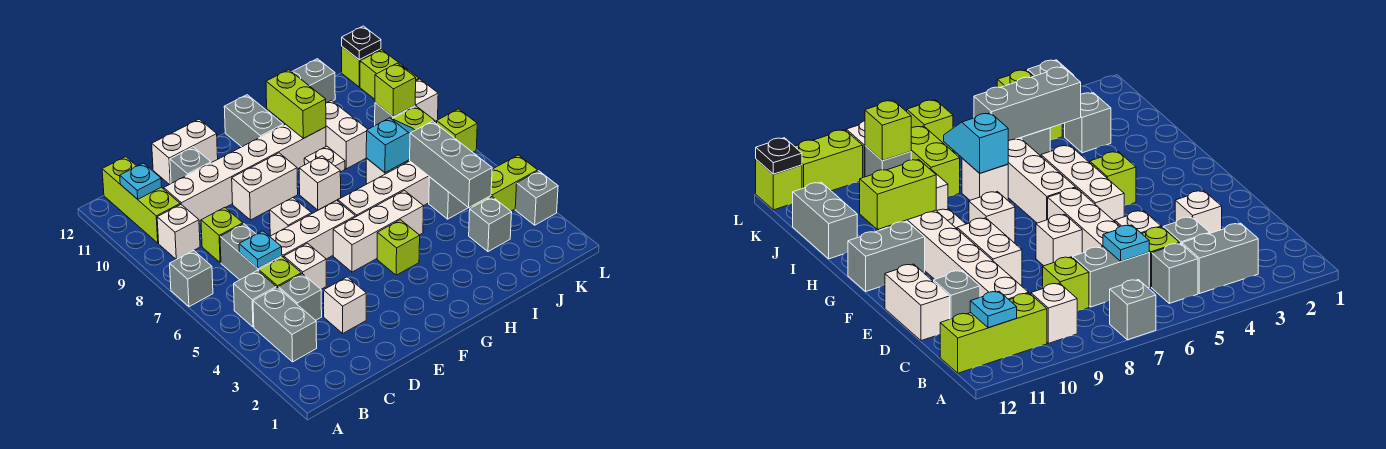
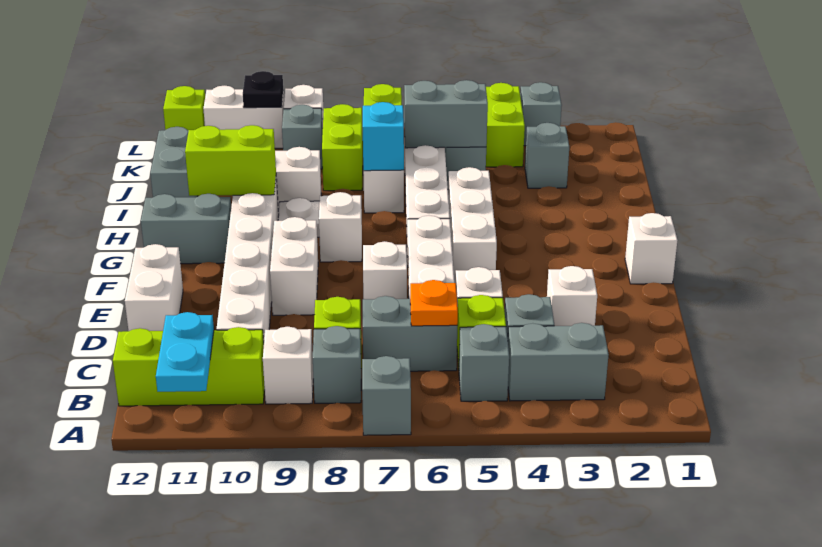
cyan 1x1 plate [120,163,162,199] -> cyan 1x2 plate [156,312,214,392]
cyan 1x1 plate [239,231,282,268] -> orange 1x1 plate [410,280,458,326]
grey 1x1 brick [170,147,211,183] -> grey 1x1 brick moved to [313,326,361,403]
none -> white 1x1 brick [625,213,678,284]
lime 1x1 brick [377,220,420,275] -> none
grey 1x3 brick [410,121,492,208] -> grey 1x2 brick [404,80,488,148]
lime 1x1 brick [375,63,416,117] -> none
lime 1x2 brick [360,50,419,99] -> white 1x2 brick [203,86,284,148]
black 1x1 plate [342,26,381,60] -> black 1x1 plate moved to [243,71,283,108]

